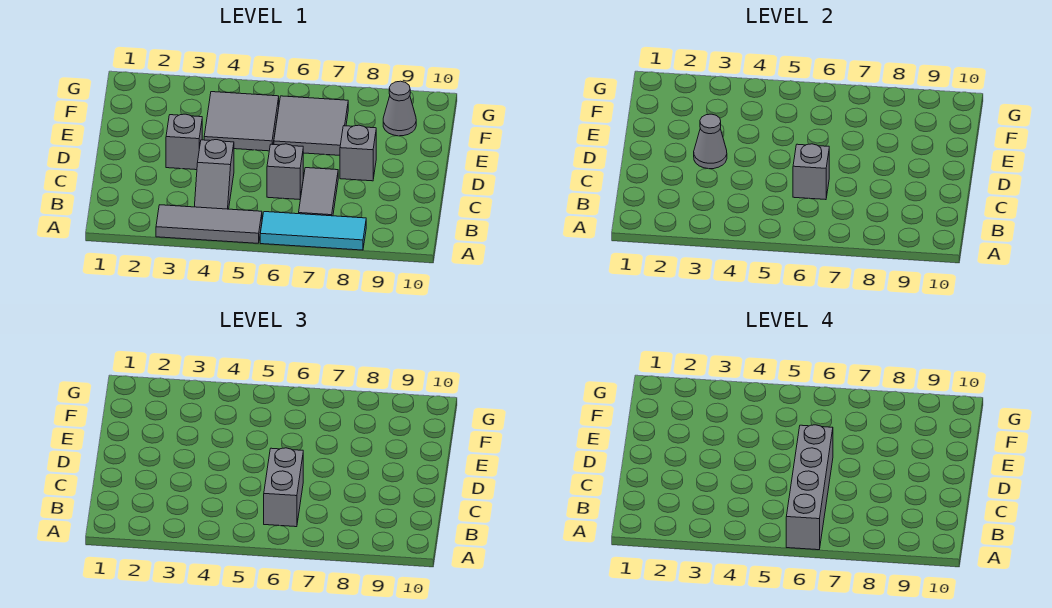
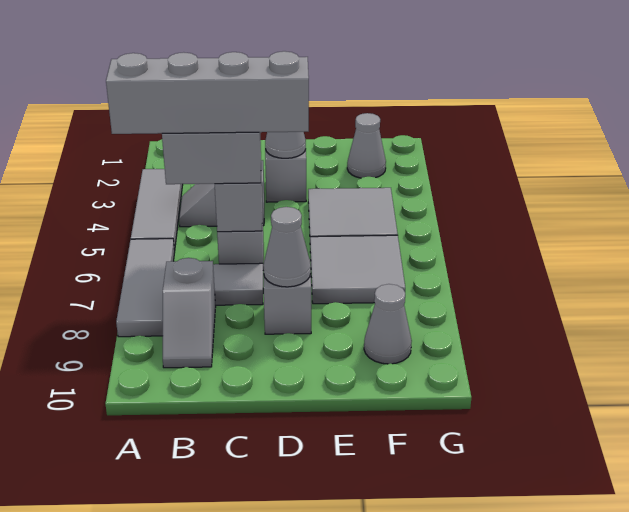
cyan 1x3 tile [260,212,366,250] -> grey 1x3 tile [116,239,174,337]
none -> grey 1x2 slope [163,258,216,368]
none -> grey 1x1 cone [263,207,311,287]
none -> grey 1x1 cone [347,113,386,178]

